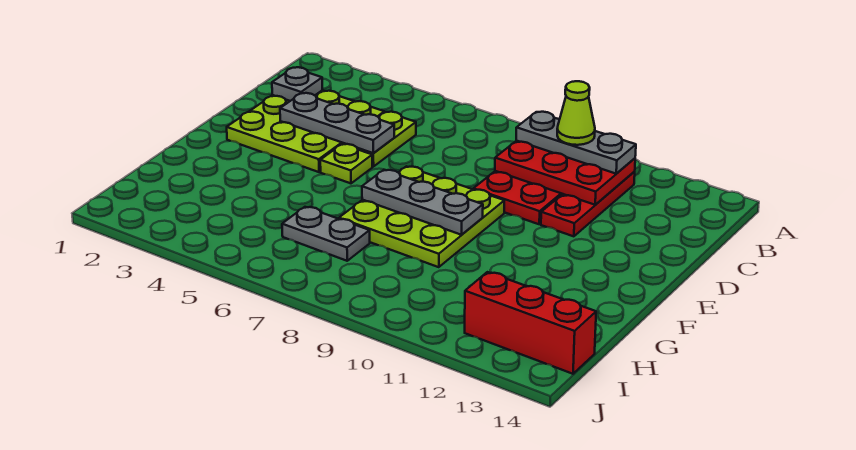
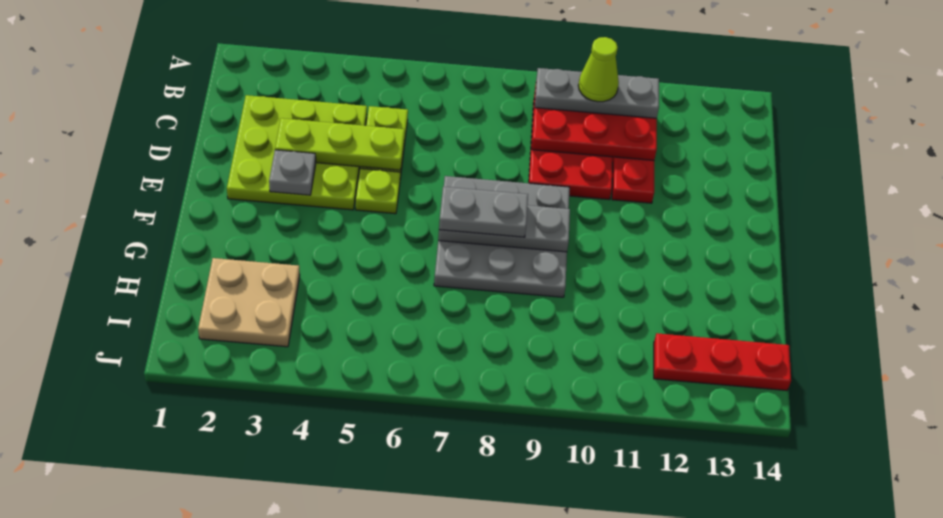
grey 1x1 plate [272,67,323,101] -> grey 1x1 plate moved to [269,150,316,195]
grey 1x3 plate [280,93,394,153] -> lime 1x3 plate [275,118,405,170]
lime 3x3 plate [339,166,504,267] -> grey 3x3 plate [434,176,570,297]
none -> tan 2x2 plate [198,258,300,347]
grey 1x2 plate [282,207,370,261] -> grey 1x2 plate moved to [439,187,528,237]
red 1x3 brick [465,272,596,374] -> red 1x3 plate [654,333,791,391]

